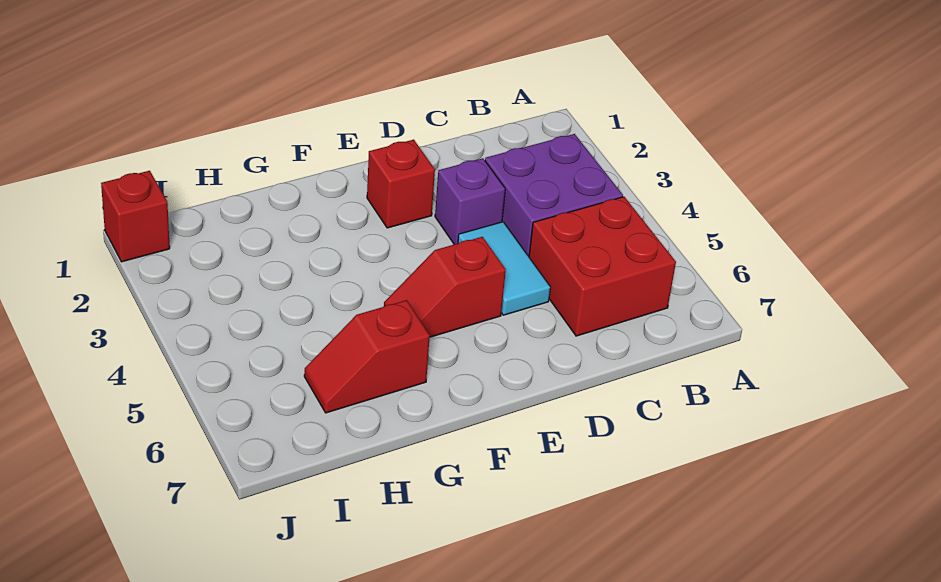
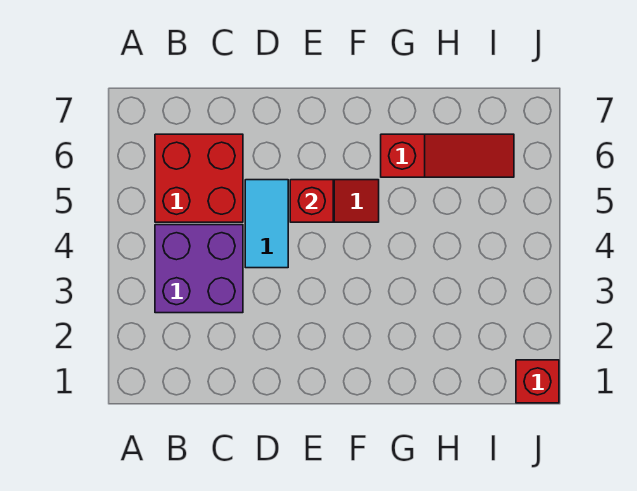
purple 1x1 brick [435,158,505,244] -> none
red 1x1 brick [367,140,435,228] -> red 1x1 brick moved to [290,180,333,222]
red 1x2 slope [304,300,430,413] -> red 1x3 slope [381,134,514,177]

